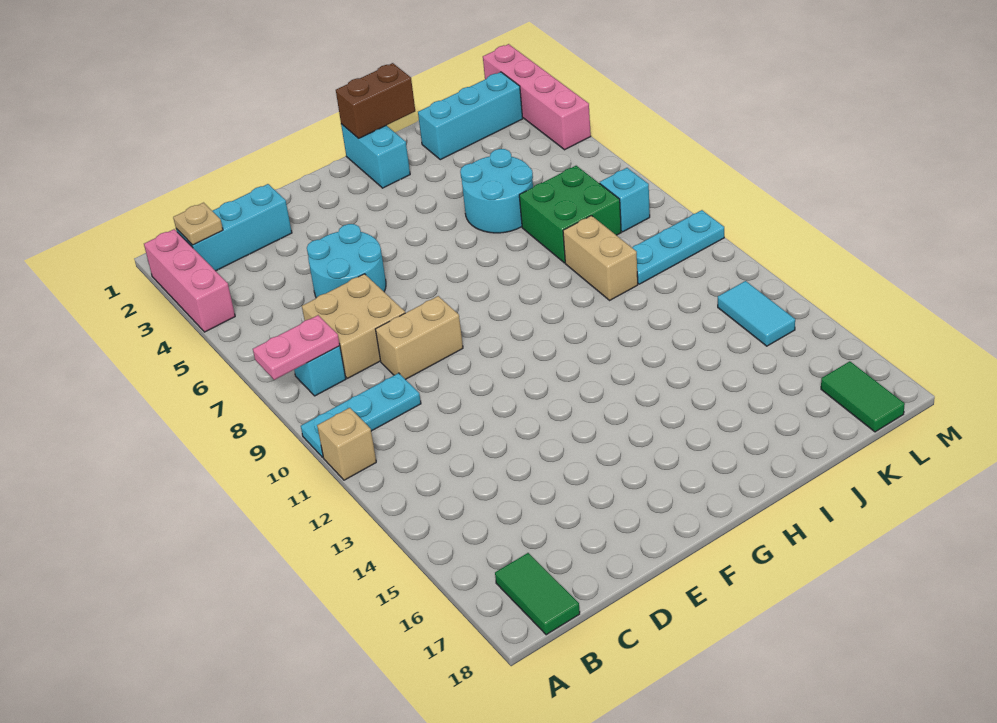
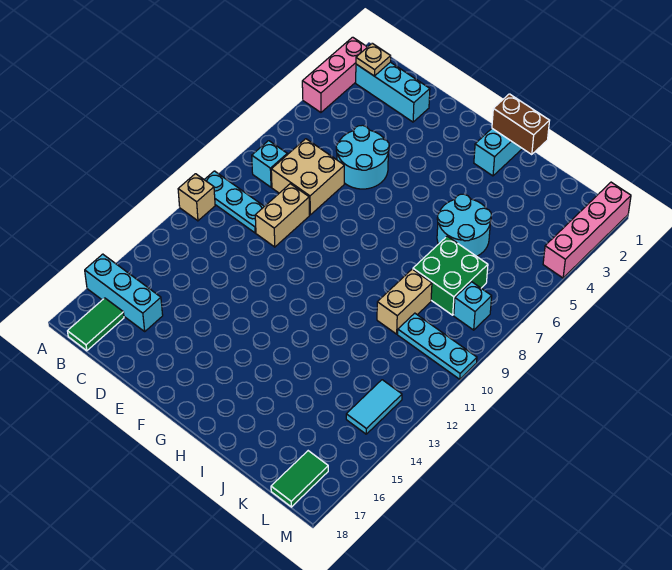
pink 1x2 plate [253,315,340,380] -> none
tan 1x2 brick [375,296,463,380] -> tan 1x2 brick turned to [255,184,309,247]
cyan 1x3 brick [418,72,523,160] -> cyan 1x3 brick moved to [85,254,163,331]

